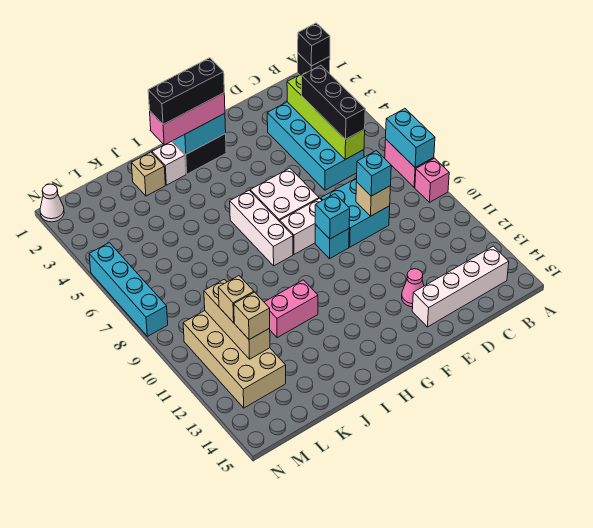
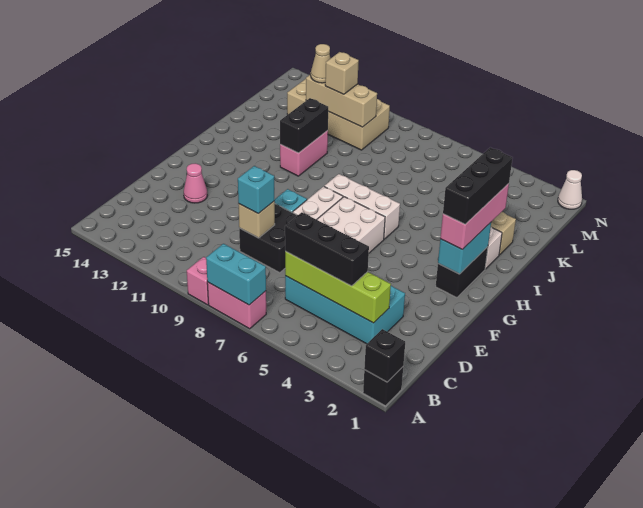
white 1x4 brick [412,246,509,327] -> none
cyan 2x2 brick [321,178,390,247] -> black 2x2 brick [239,204,298,273]
cyan 1x1 brick [315,194,350,239] -> none
none -> black 1x2 brick [280,98,328,153]
tan 1x1 brick [234,292,270,340] -> tan 1x1 cone [311,44,331,83]
cyan 1x4 brick [89,243,168,336] -> none

